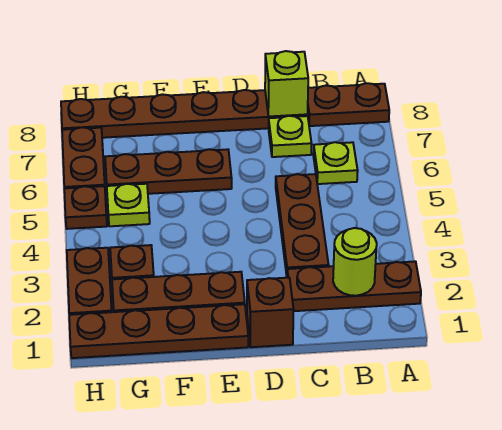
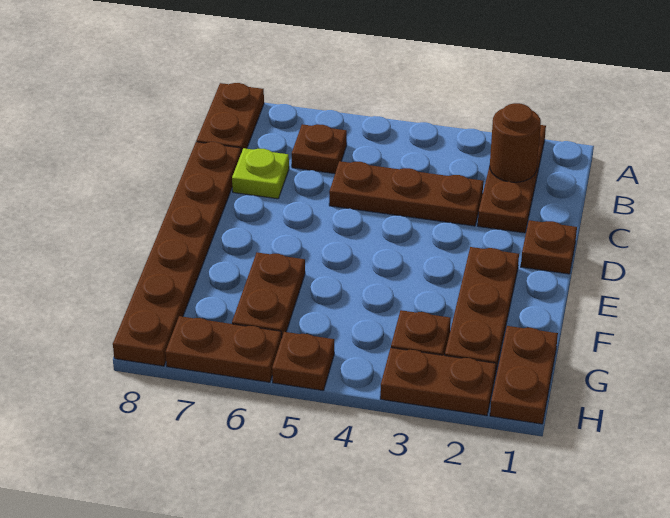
lime 1x1 round brick [333,228,377,296] -> brown 1x1 round brick [490,103,541,182]
lime 1x1 plate [313,142,358,184] -> brown 1x1 plate [292,124,347,174]
lime 1x1 brick [265,51,308,116] -> none
brown 1x1 brick [247,278,294,347] -> brown 1x1 plate [521,220,577,274]
brown 1x4 plate [69,304,248,358] -> brown 1x2 plate [490,326,558,424]
brown 1x3 plate [105,149,232,194] -> brown 1x2 plate [232,252,305,337]
lime 1x1 plate [107,184,150,226] -> none

